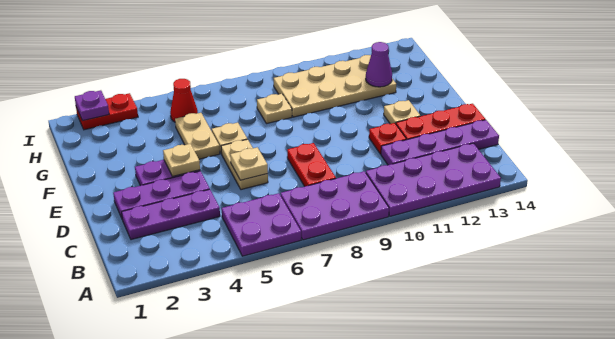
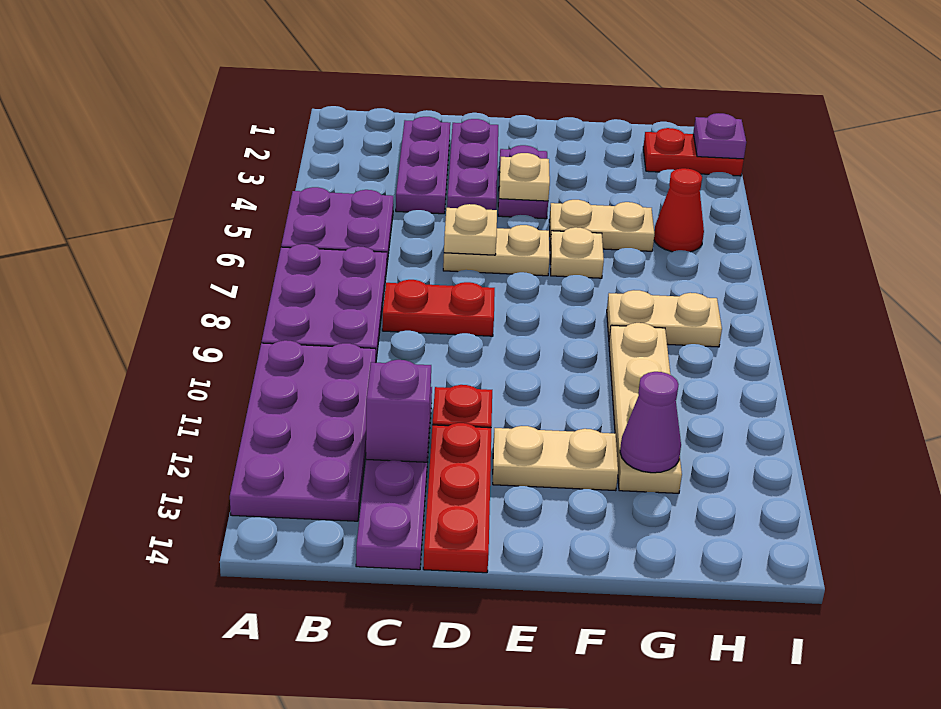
none -> purple 1x1 brick [366,360,431,462]
tan 1x1 plate [384,100,420,124] -> tan 1x2 plate [493,426,618,491]
tan 1x1 plate [257,94,292,124] -> tan 1x2 plate [607,290,722,347]
tan 2x4 plate [274,55,396,117] -> tan 1x4 plate [609,323,682,493]
red 1x2 plate [76,93,138,130] -> red 1x2 plate turned to [643,128,744,176]

